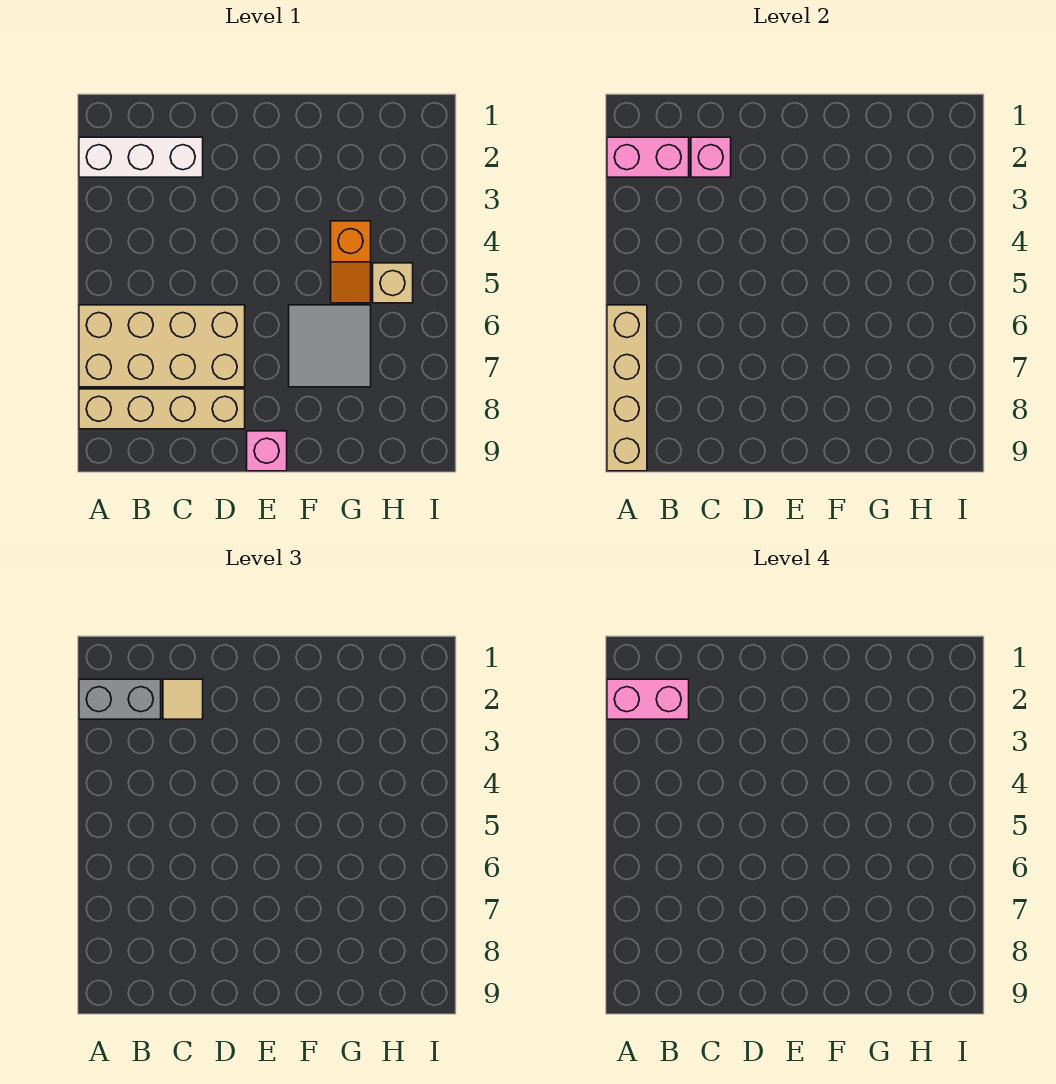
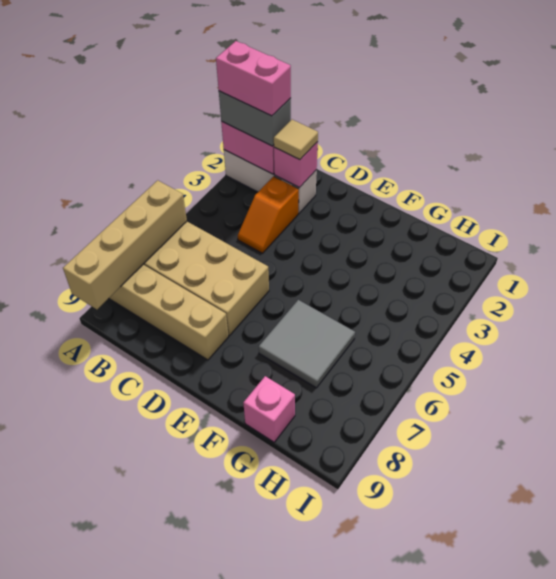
pink 1x1 brick [247,431,287,471] -> pink 1x1 brick moved to [243,376,295,442]
orange 1x2 slope [331,221,371,303] -> orange 1x2 slope moved to [238,176,299,253]
tan 1x1 brick [373,263,413,303] -> none

